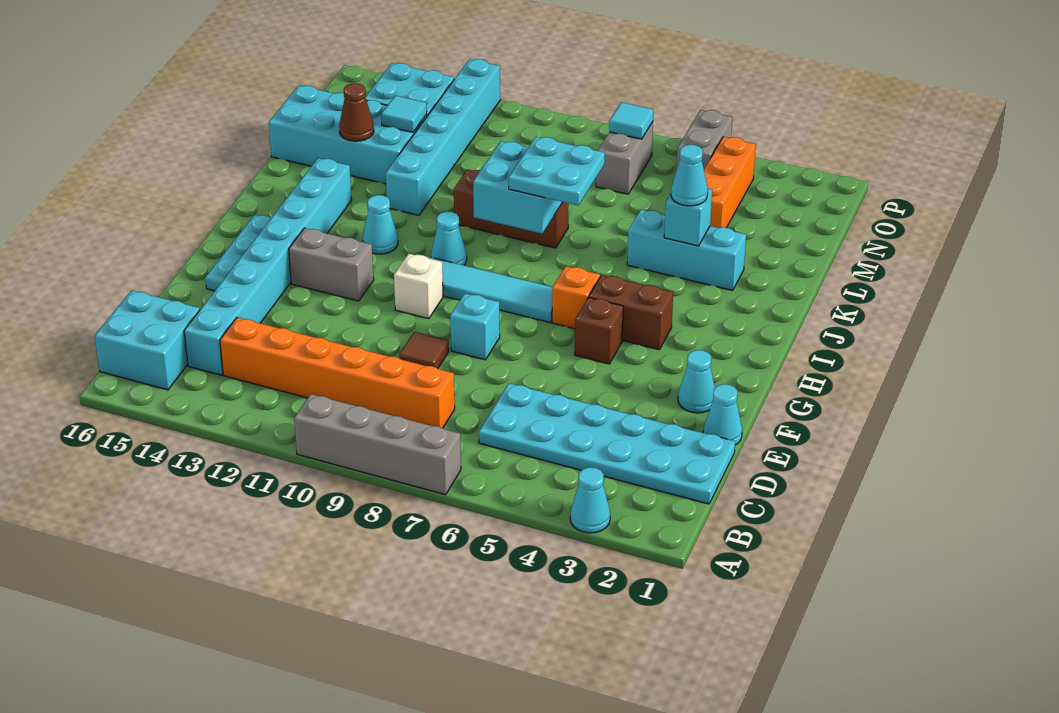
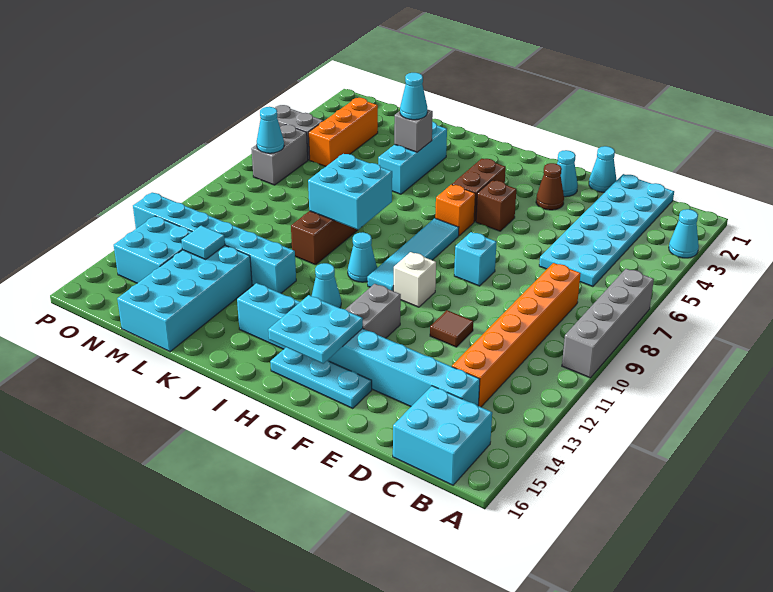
brown 1x1 tile [399,332,449,368] -> brown 1x1 tile moved to [430,310,473,347]
cyan 2x2 plate [509,137,605,205] -> cyan 2x2 plate moved to [268,295,363,364]
cyan 1x1 brick [664,188,712,246] -> grey 1x1 brick [394,109,433,152]
brown 1x1 cone [339,83,374,141] -> brown 1x1 cone moved to [536,163,564,210]
orange 1x3 brick [704,137,756,228] -> orange 1x3 brick turned to [309,98,378,166]
grey 1x2 brick [596,122,653,194] -> grey 1x2 brick turned to [251,125,308,185]
cyan 1x1 tile [609,102,653,139] -> cyan 1x1 cone [257,107,284,153]

